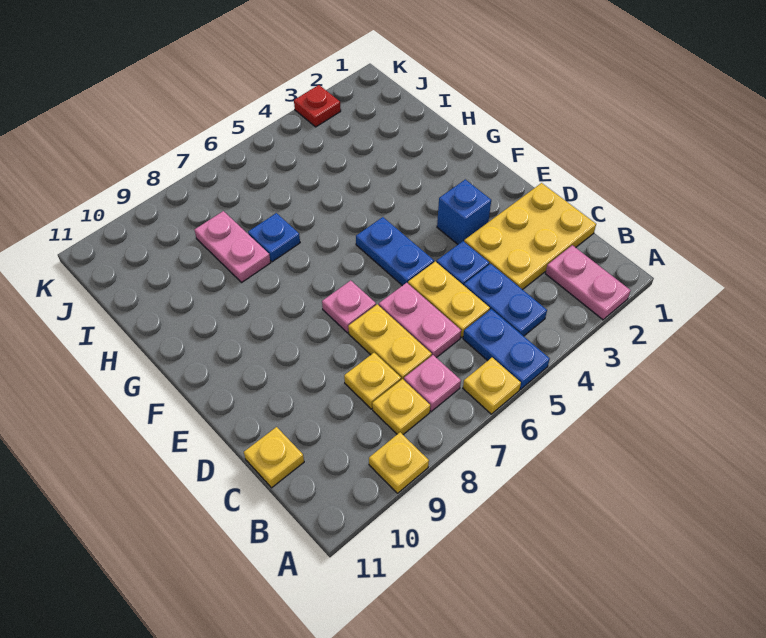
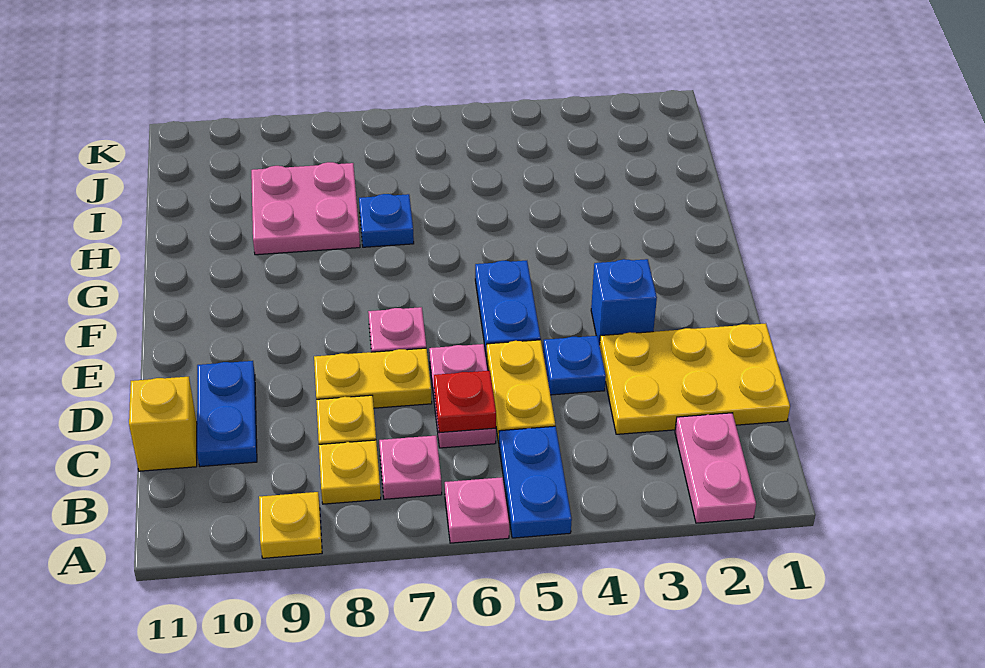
yellow 1x1 plate [463,358,521,414] -> pink 1x1 plate [445,477,509,543]
blue 1x2 plate [464,264,547,336] -> blue 1x2 plate moved to [197,361,257,467]
yellow 1x2 plate [348,304,432,380] -> yellow 1x2 plate turned to [314,348,432,408]
yellow 1x1 plate [244,427,304,488] -> yellow 1x1 brick [129,377,197,471]
pink 1x2 plate [194,211,271,282] -> pink 2x2 plate [251,162,360,255]
red 1x1 plate [294,85,341,127] -> red 1x1 plate moved to [434,371,496,433]

